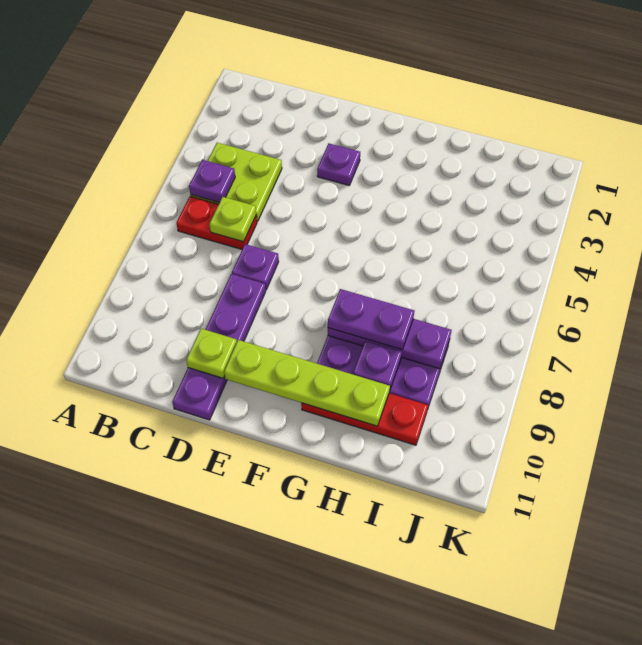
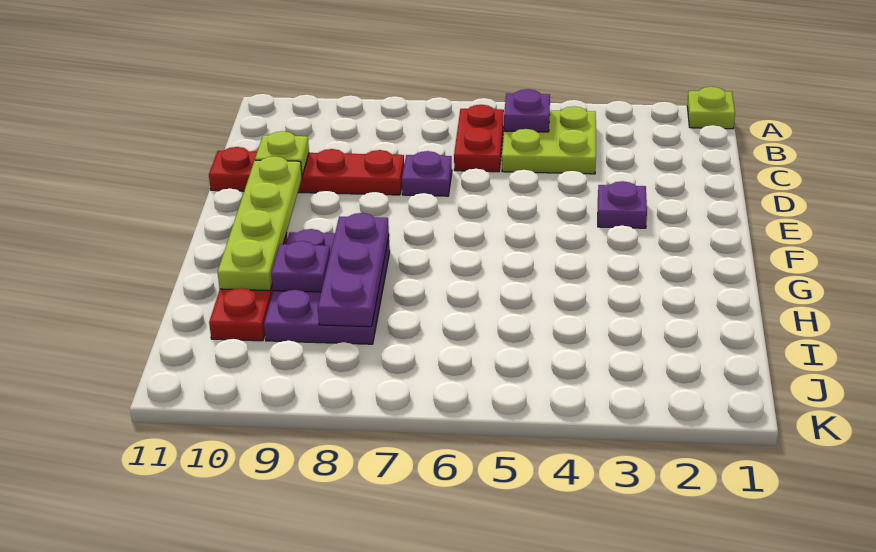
lime 1x1 plate [209,197,256,242] -> lime 1x1 plate moved to [687,87,735,129]
purple 1x4 plate [172,274,266,420] -> red 1x4 plate [209,147,404,195]
purple 1x2 plate [328,289,414,350] -> none

